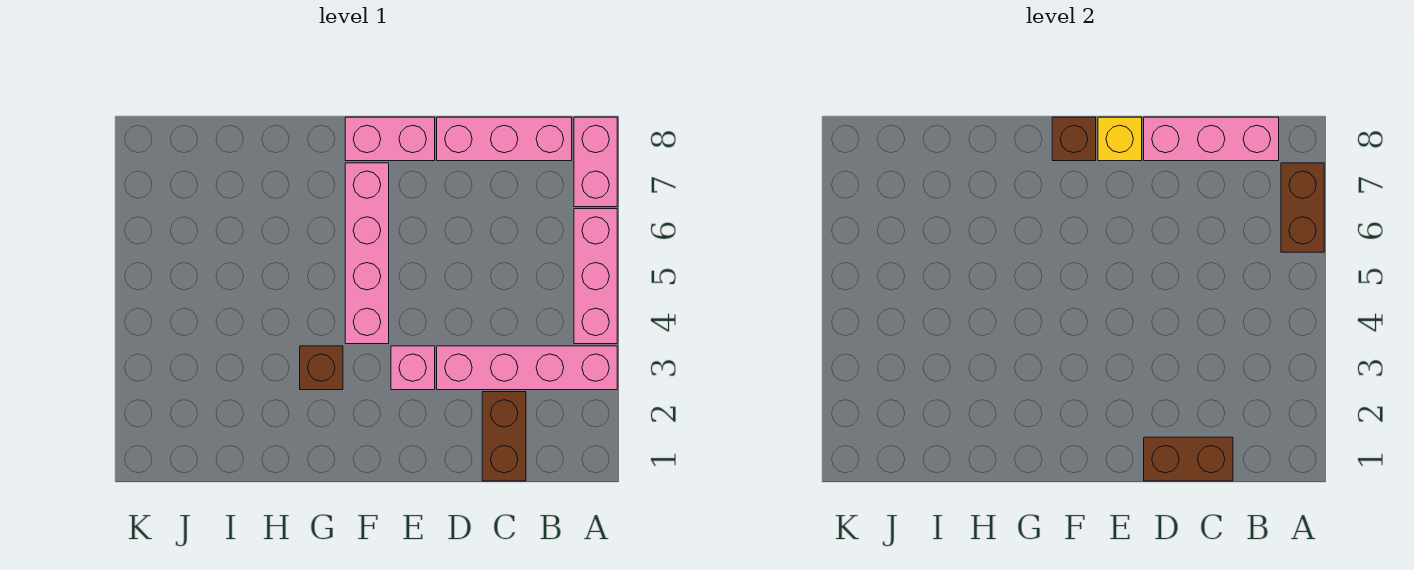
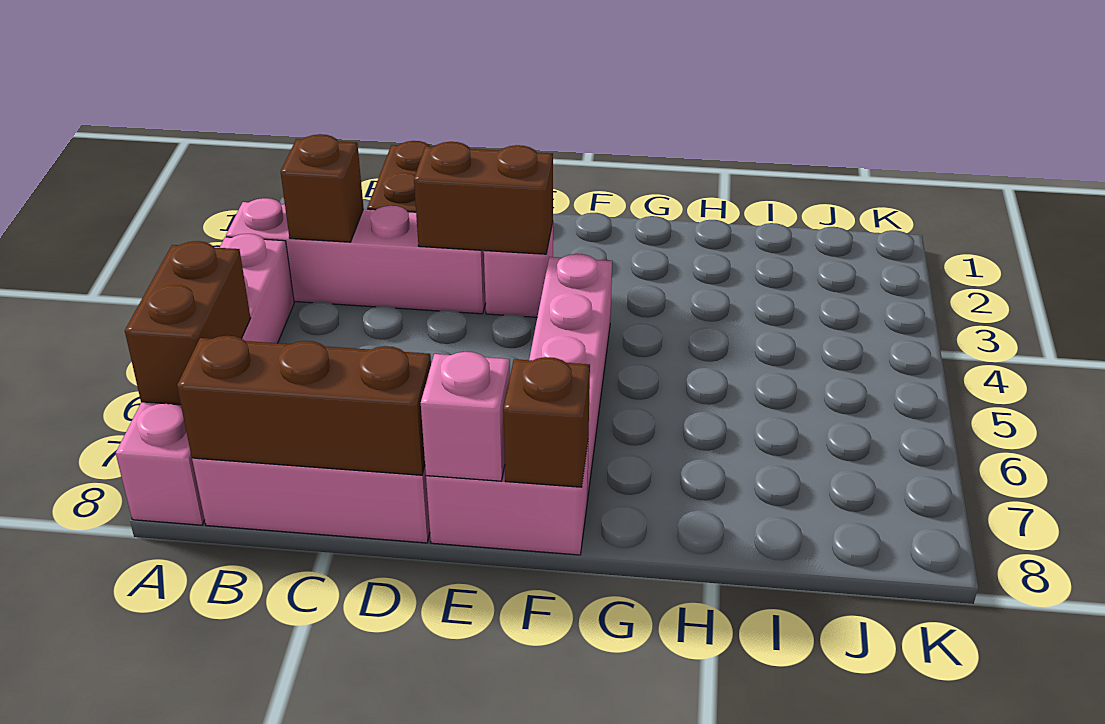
pink 1x3 brick [1144,117,1279,161] -> brown 1x3 brick [177,336,431,475]
brown 1x2 brick [1144,437,1233,481] -> brown 1x2 brick moved to [414,142,553,254]
yellow 1x1 brick [1098,117,1142,161] -> pink 1x1 brick [421,352,510,481]
brown 1x1 brick [300,346,343,390] -> brown 1x1 brick moved to [281,134,364,242]

